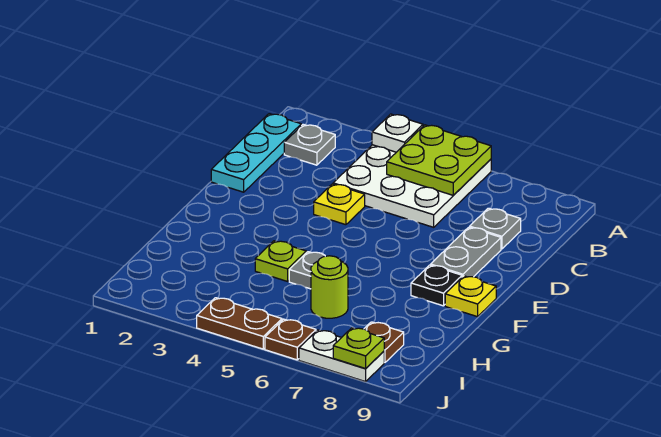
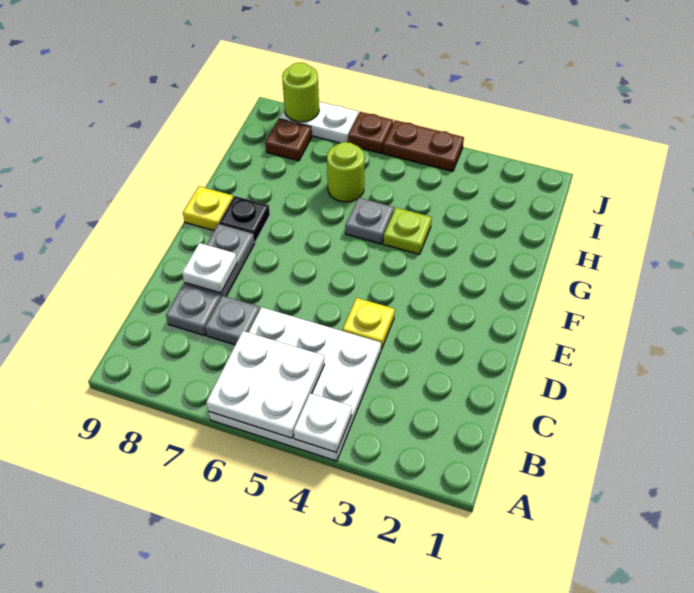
lime 2x2 plate [387,125,491,195] -> white 2x2 plate [206,331,325,438]
cyan 1x3 plate [211,114,301,192] -> none
grey 1x1 plate [284,124,335,165] -> grey 1x1 plate moved to [205,296,260,345]
none -> white 1x1 plate [182,243,237,293]
lime 1x1 plate [333,328,384,369] -> lime 1x1 round brick [282,63,319,122]

